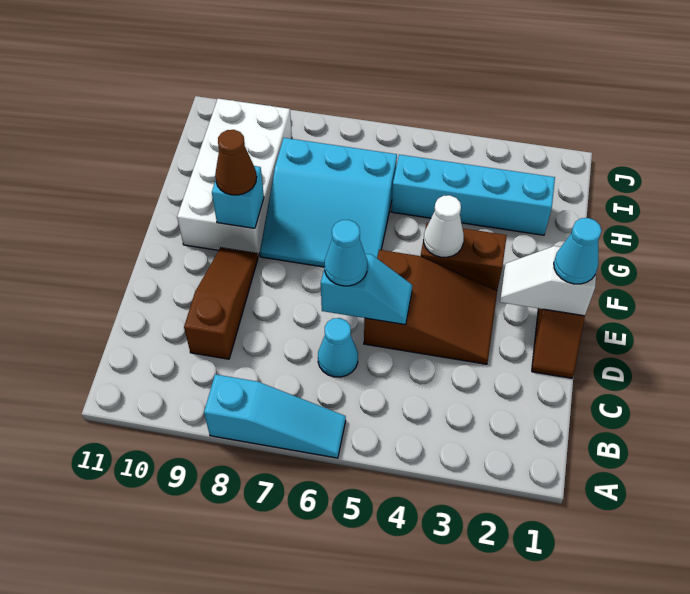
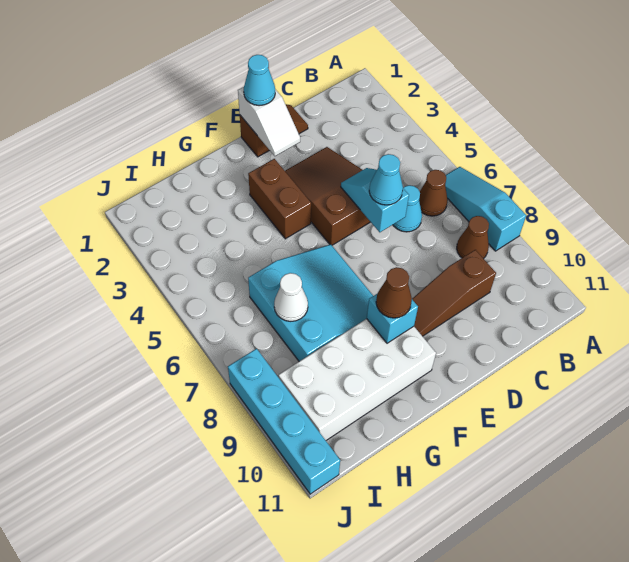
none -> brown 1x1 cone [419,170,448,216]
none -> brown 1x1 cone [457,216,489,259]
white 1x1 cone [424,195,464,257] -> white 1x1 cone moved to [274,273,308,321]
cyan 1x4 brick [391,155,555,235] -> cyan 1x4 brick moved to [228,349,340,494]

